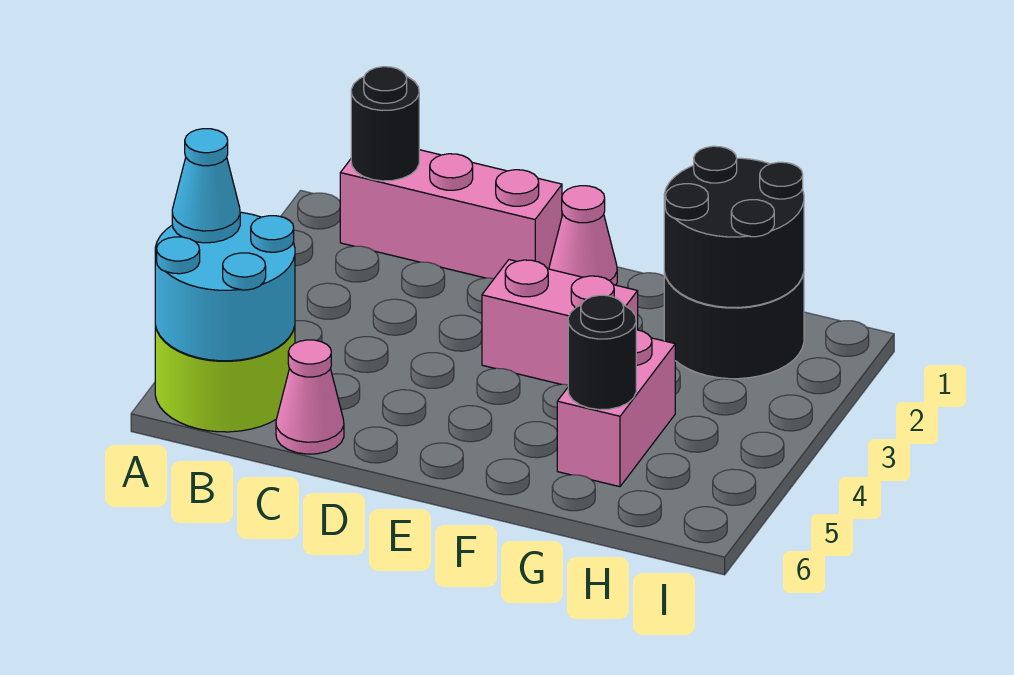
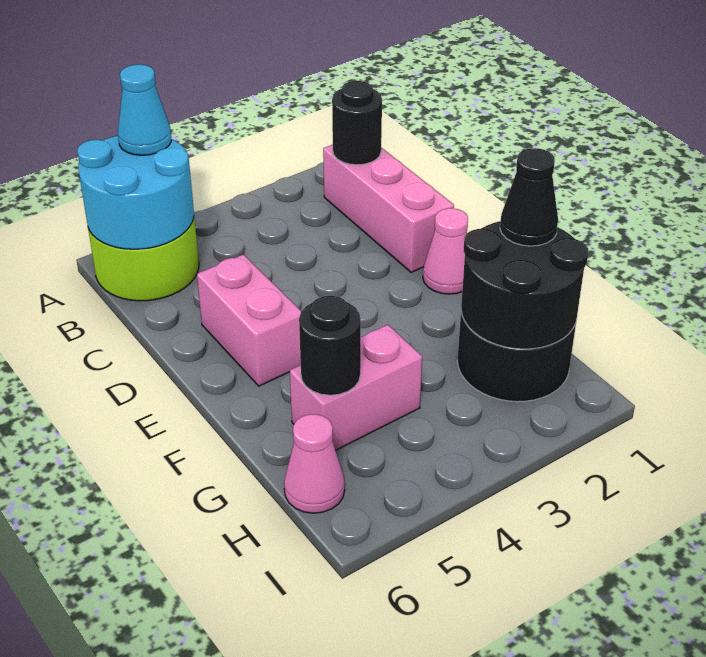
pink 1x1 cone [276,340,344,454] -> pink 1x1 cone moved to [284,414,345,513]
pink 1x2 brick [482,260,638,385] -> pink 1x2 brick moved to [197,255,301,386]
none -> black 1x1 cone [500,148,558,246]

